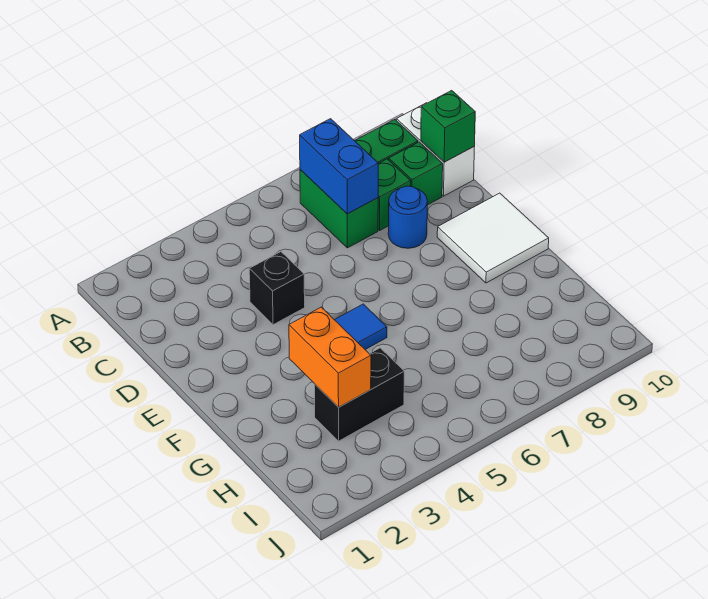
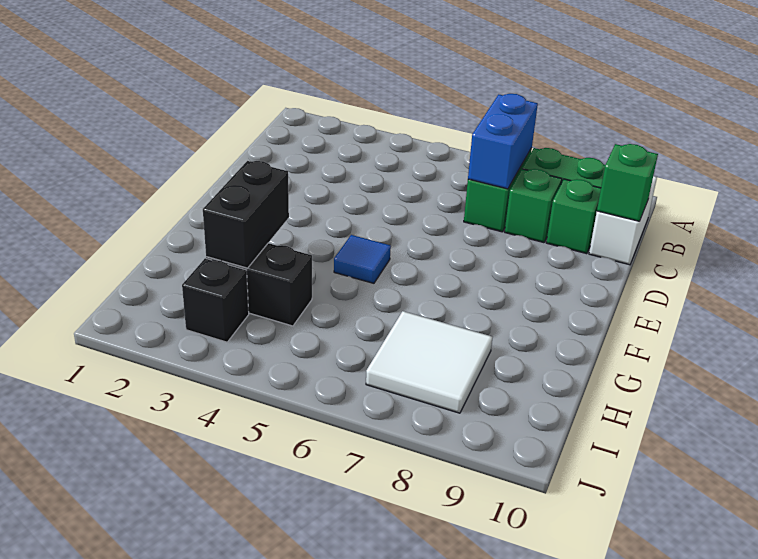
black 1x1 brick [249,252,305,325] -> black 1x1 brick moved to [182,258,249,342]
blue 1x1 round brick [388,186,427,248] -> none
white 2x2 tile [437,193,549,283] -> white 2x2 tile moved to [366,311,493,413]
orange 1x2 brick [289,307,371,407] -> black 1x2 brick [203,161,289,268]

